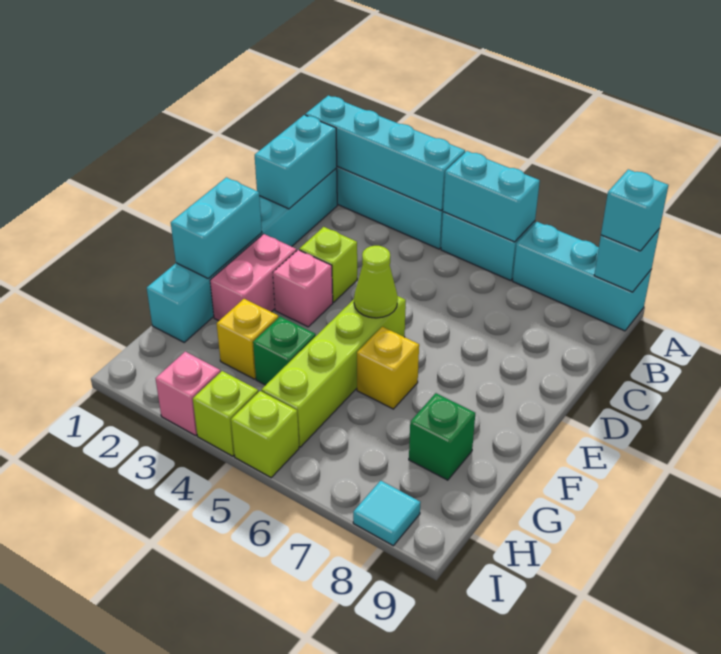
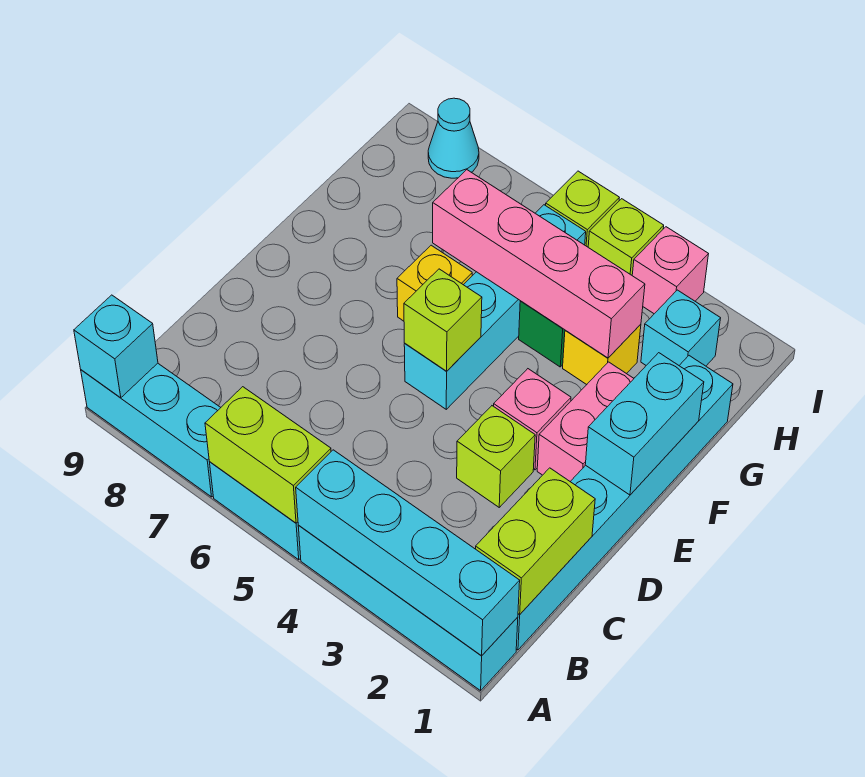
cyan 1x2 brick [443,151,540,242] -> lime 1x2 brick [205,387,331,523]
cyan 1x1 brick [601,169,668,251] -> cyan 1x1 brick moved to [641,290,721,366]
cyan 1x2 brick [255,115,337,209] -> lime 1x2 brick [476,468,595,615]
lime 1x4 brick [262,296,406,447] -> cyan 1x4 brick [404,205,586,409]
lime 1x1 cone [354,246,398,318] -> lime 1x1 brick [404,269,482,371]
none -> pink 1x4 brick [433,170,645,358]
green 1x1 brick [409,393,475,480] -> none
cyan 1x1 tile [353,481,421,546] -> cyan 1x1 cone [428,98,479,178]

